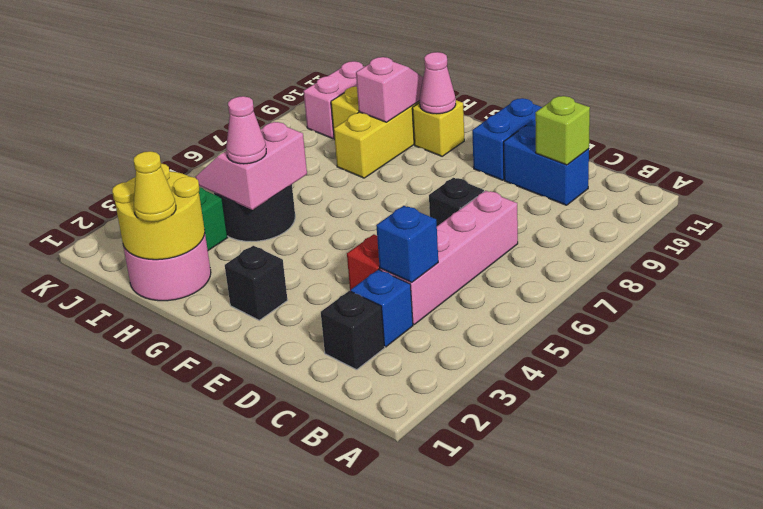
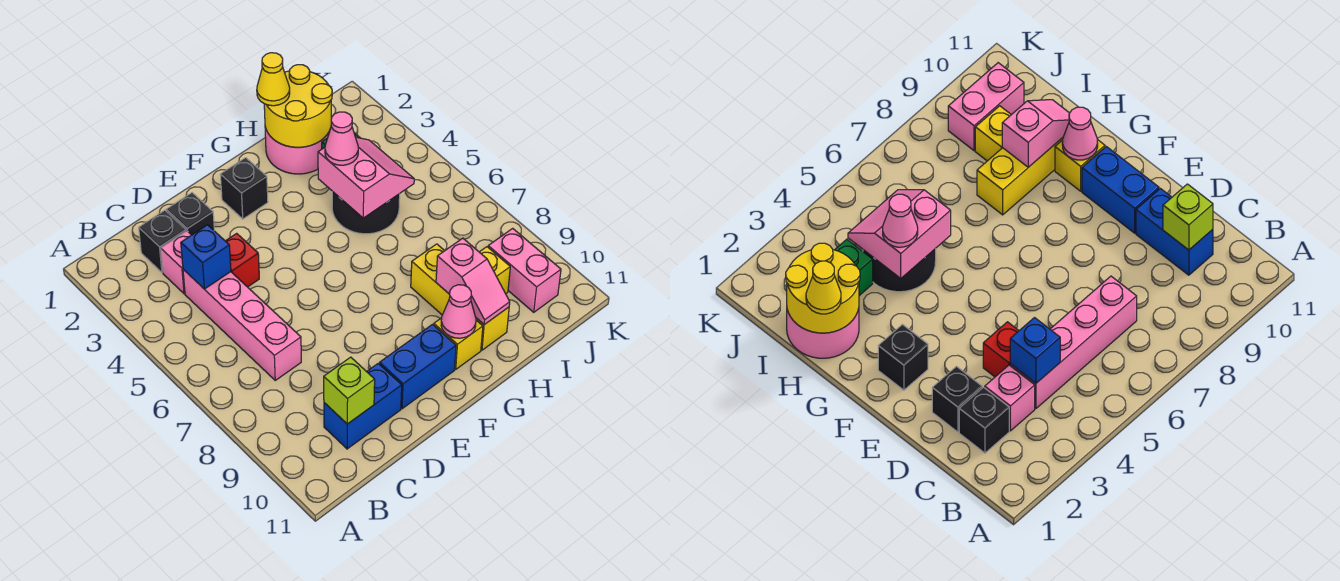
blue 1x1 brick [351,270,413,347] -> pink 1x1 brick [161,231,191,294]
black 1x1 brick [429,178,484,226] -> black 1x1 brick moved to [166,193,214,235]
blue 1x2 brick [472,98,542,180] -> blue 1x2 brick turned to [380,324,456,409]

